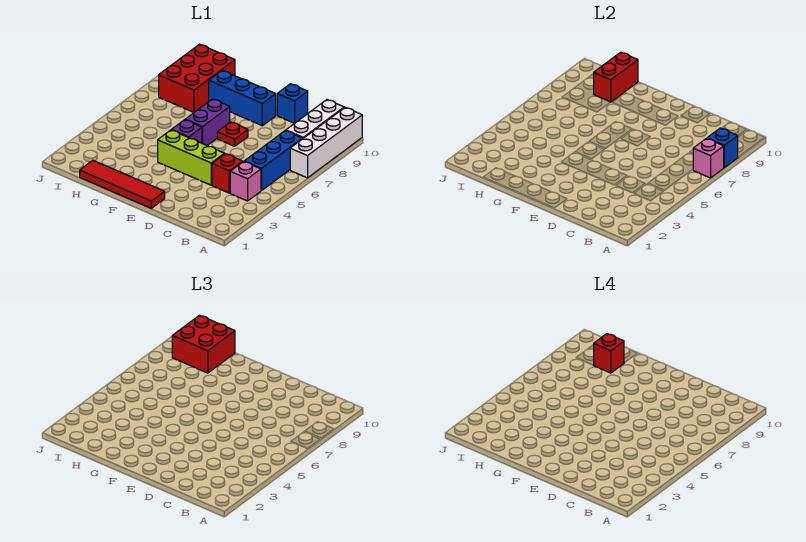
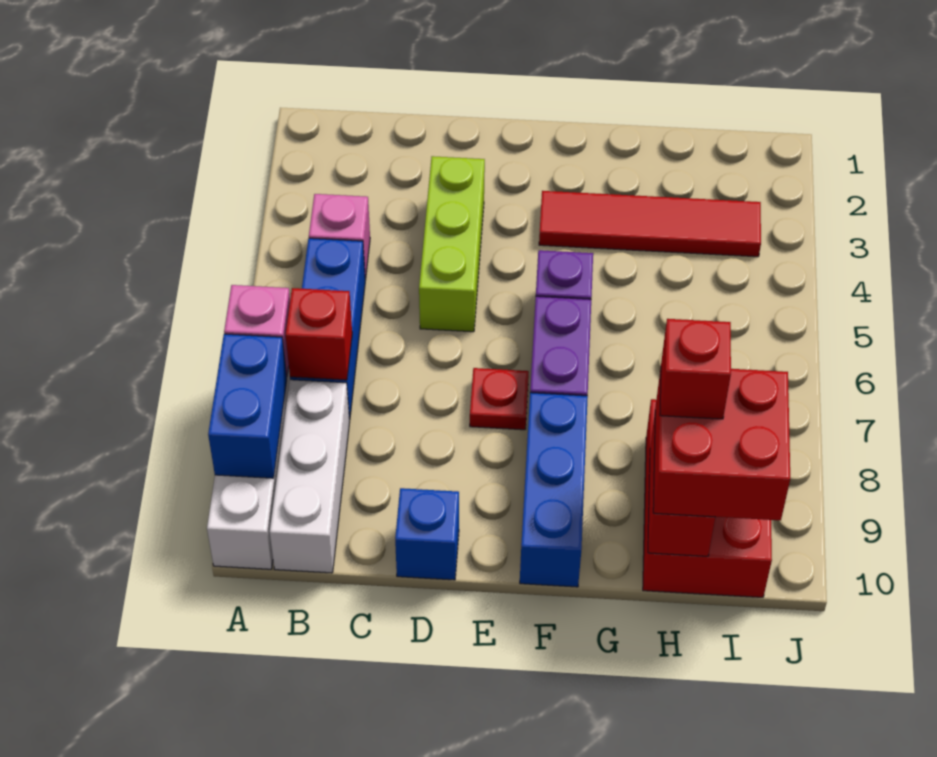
blue 1x1 brick [707,128,738,167] -> blue 1x2 brick [208,334,287,478]
red 1x1 brick [212,154,243,193] -> red 1x1 brick moved to [286,288,352,380]
lime 1x3 brick [158,130,225,185] -> lime 1x3 brick turned to [419,156,485,332]
red 1x4 tile [80,160,165,208] -> red 1x4 tile moved to [539,191,761,257]
blue 1x3 brick [209,71,276,126] -> blue 1x3 brick turned to [520,393,588,587]

